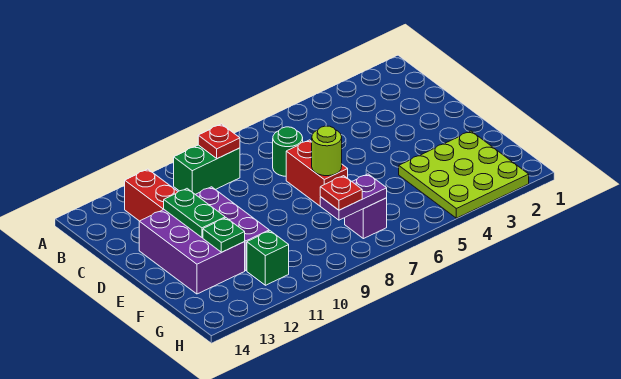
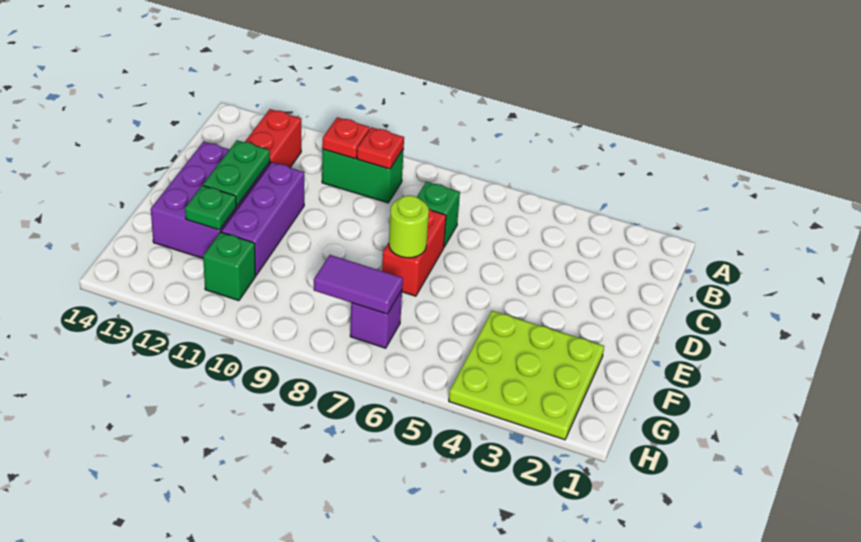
green 1x1 round brick [273,127,303,176] -> green 1x1 brick [417,182,460,247]
purple 1x2 plate [320,174,387,220] -> purple 1x2 tile [314,255,403,314]
red 1x1 plate [320,176,362,210] -> red 1x1 plate moved to [322,117,370,158]

